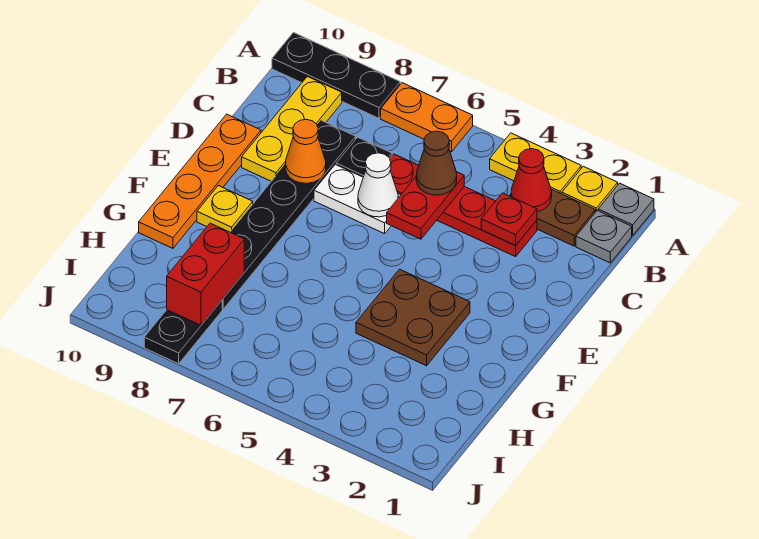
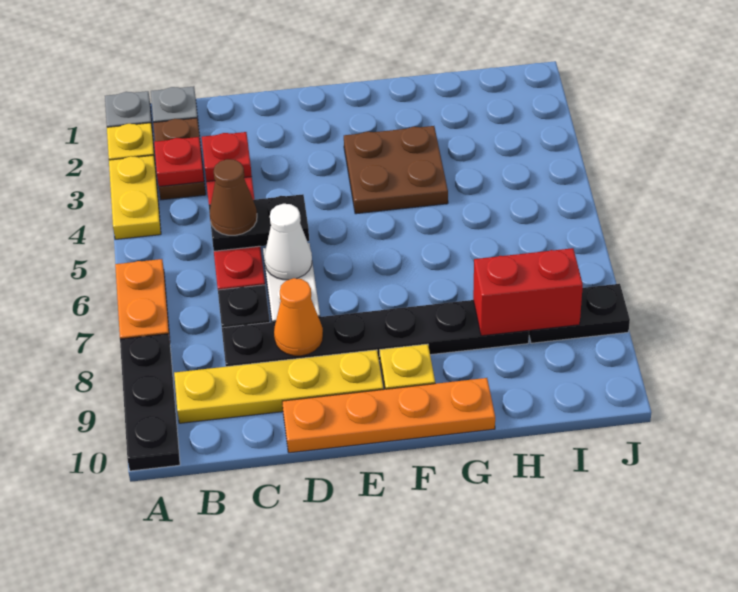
red 1x1 cone [511,149,552,212] -> red 1x1 plate [154,137,204,187]
yellow 1x3 plate [242,76,342,181] -> yellow 1x4 plate [174,350,384,423]
red 1x2 plate [387,172,464,239] -> black 1x2 plate [209,194,309,251]

